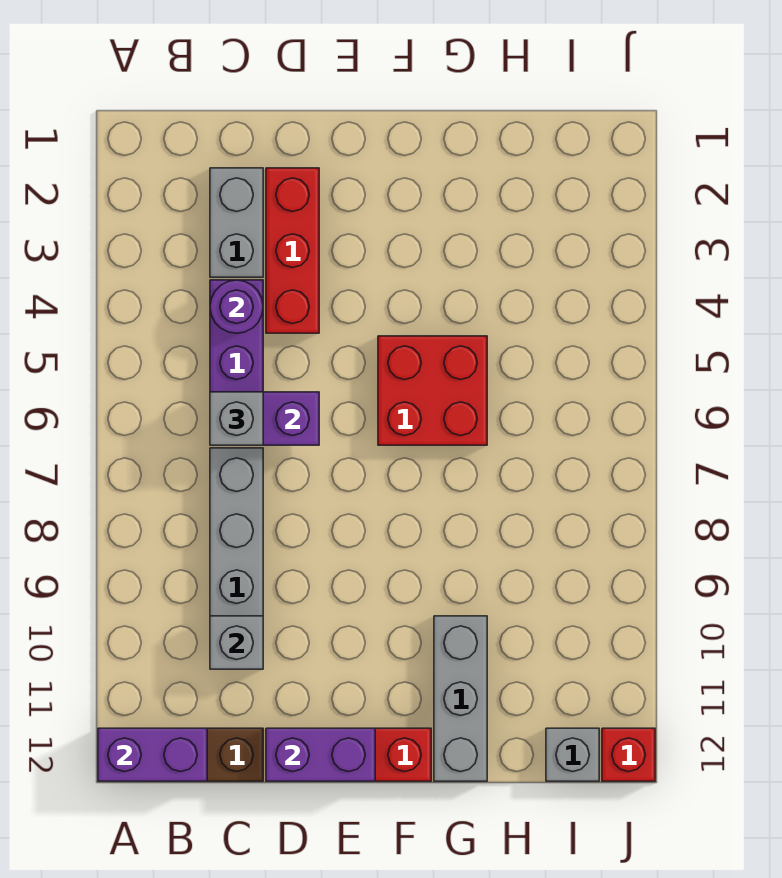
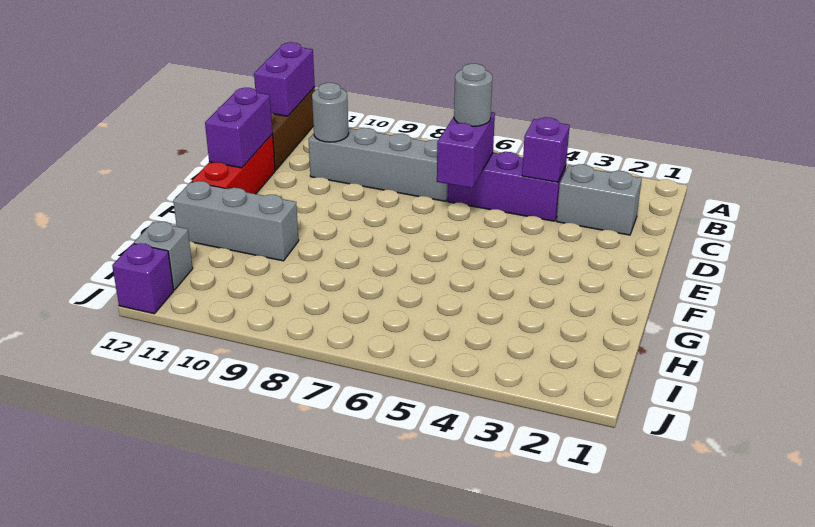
purple 1x1 round brick [210,280,263,333] -> purple 1x1 brick [522,117,570,182]
grey 1x1 brick [210,392,263,445] -> grey 1x1 round brick [454,64,492,126]
grey 1x1 brick [210,616,263,669] -> grey 1x1 round brick [312,83,349,142]
red 1x3 brick [266,168,319,333] -> none
red 2x2 brick [378,336,487,445] -> none
red 1x1 brick [602,728,655,781] -> purple 1x1 brick [112,243,174,314]

